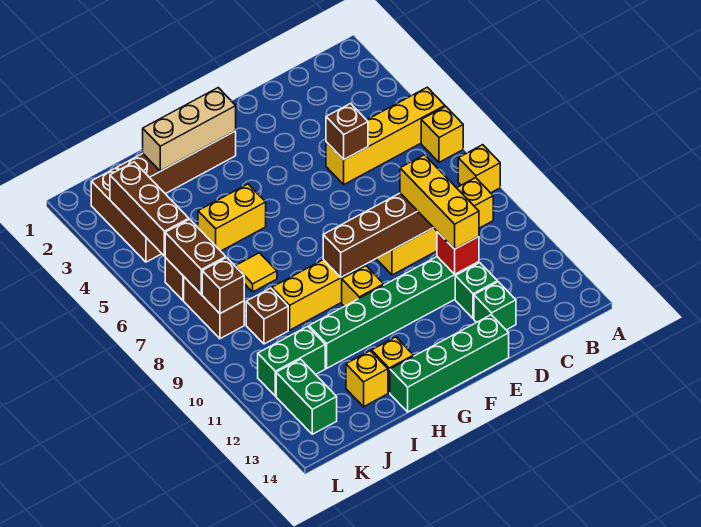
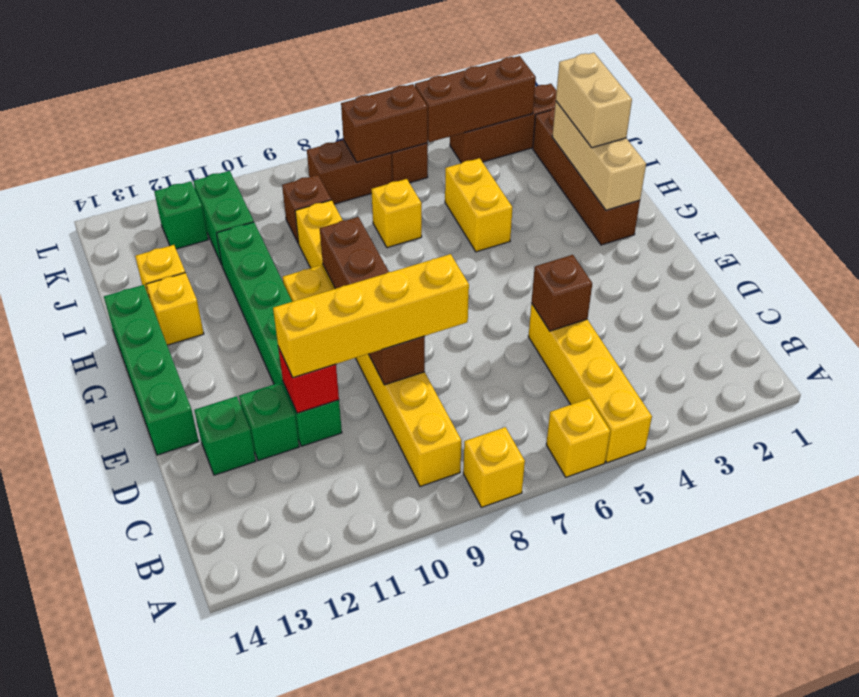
yellow 1x3 brick [400,155,479,249] -> yellow 1x4 brick [273,254,469,378]
none -> tan 1x2 brick [556,53,632,148]
yellow 1x1 tile [235,253,277,292] -> yellow 1x1 brick [371,179,422,248]
brown 1x1 brick [202,258,244,313] -> none
green 1x2 brick [276,359,337,434] -> green 1x1 brick [154,181,208,249]

